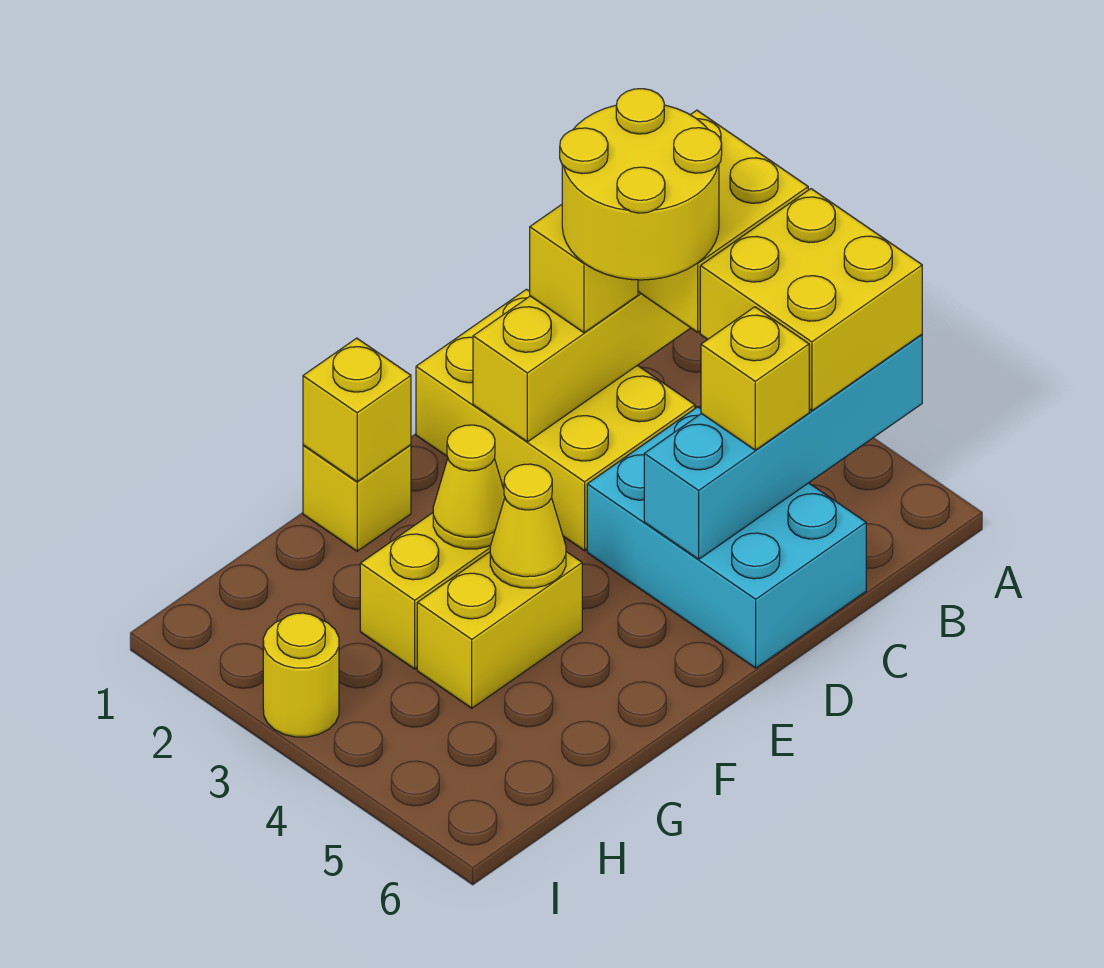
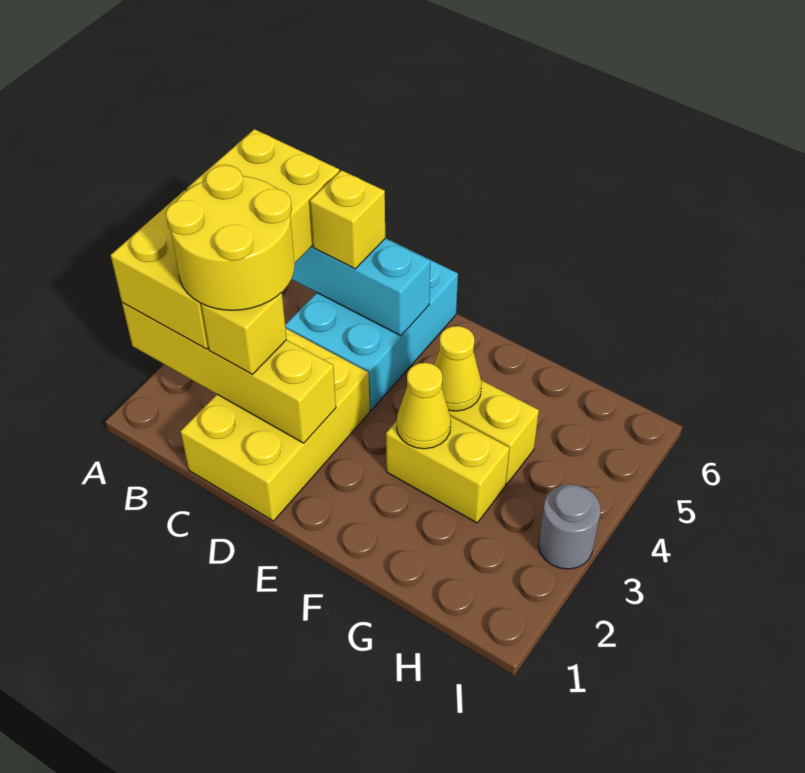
yellow 1x1 brick [303,445,411,551] -> none
yellow 1x1 brick [303,338,411,482] -> none
yellow 1x1 round brick [263,613,339,737] -> grey 1x1 round brick [538,484,600,569]

